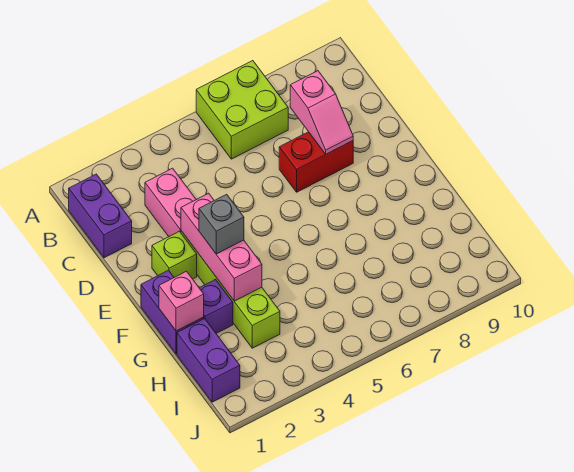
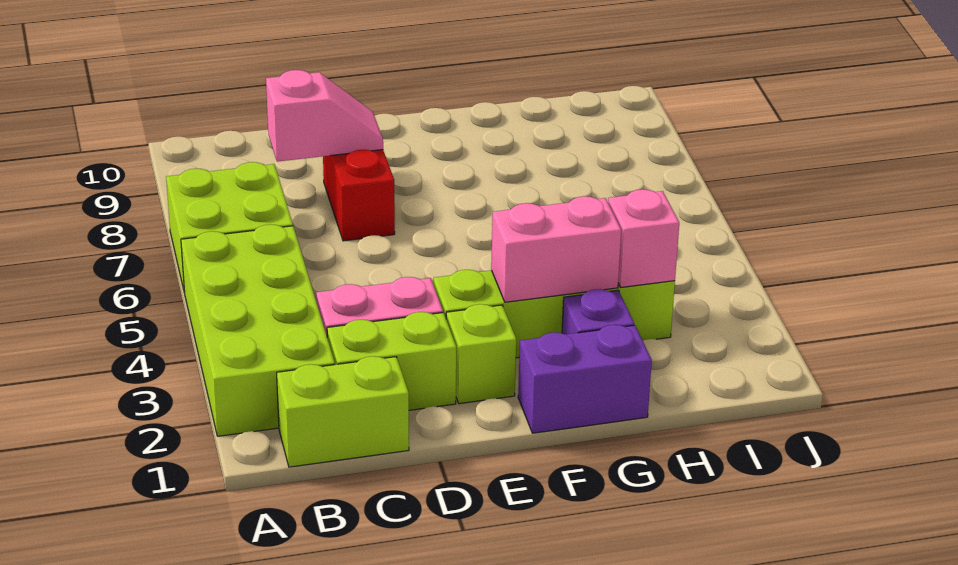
none -> lime 2x4 brick [181,224,335,436]
purple 1x2 brick [69,174,132,258] -> lime 1x2 brick [277,356,409,467]
none -> lime 1x2 brick [327,312,456,410]
pink 1x3 brick [181,193,262,301] -> pink 1x2 brick [491,196,621,302]
grey 1x1 brick [199,194,244,254] -> none
pink 1x1 brick [159,271,204,331] -> pink 1x1 brick moved to [608,189,679,287]
purple 1x2 brick [177,319,240,402] -> none

